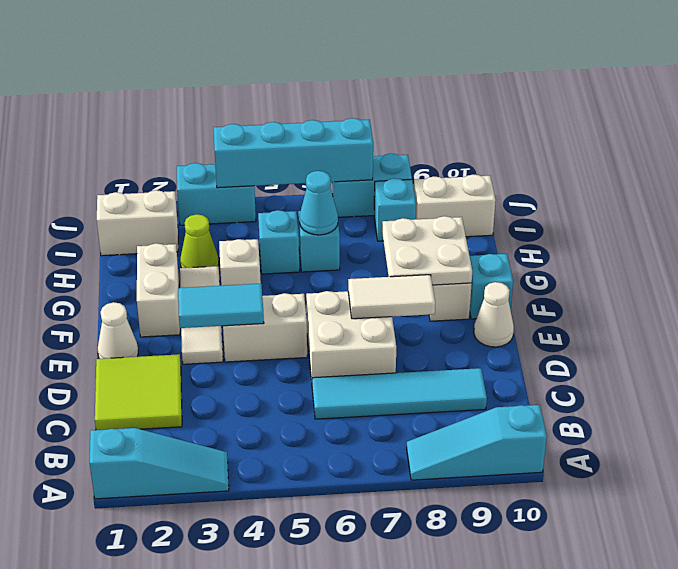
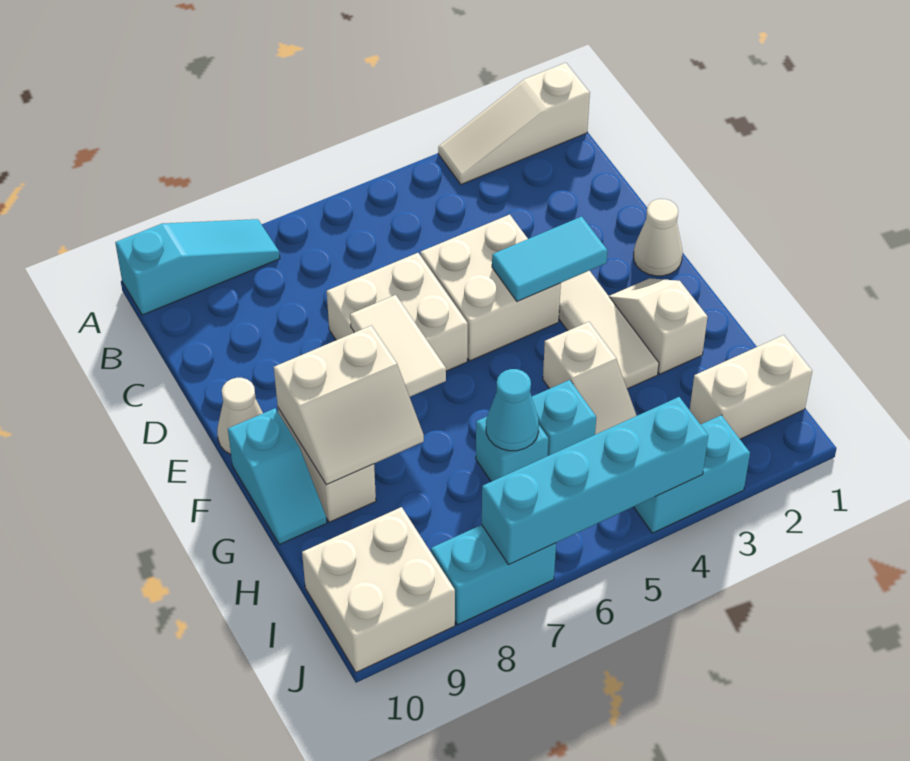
cyan 1x3 slope [90,428,229,499] -> white 1x3 slope [438,63,590,184]
lime 2x2 tile [95,354,182,430] -> none
cyan 1x4 tile [312,368,487,419] -> none
white 1x2 brick [223,293,307,362] -> white 2x2 brick [420,215,561,361]
white 1x2 tile [348,275,435,319] -> white 1x2 tile turned to [350,295,446,397]
white 1x2 brick [137,243,180,337] -> white 1x2 slope [609,278,708,374]
white 2x2 plate [382,216,472,285] -> white 2x2 slope [274,326,424,485]
lime 1x1 cone [180,214,219,268] -> none
cyan 1x1 brick [374,178,416,241] -> none
white 1x2 brick [414,175,496,237] -> white 2x2 brick [302,507,455,672]

